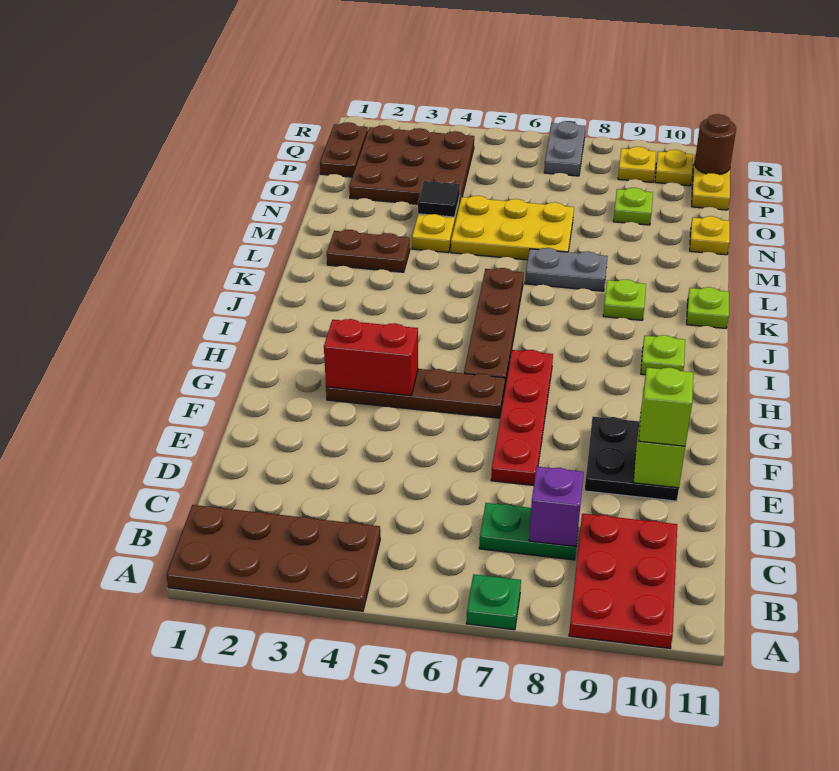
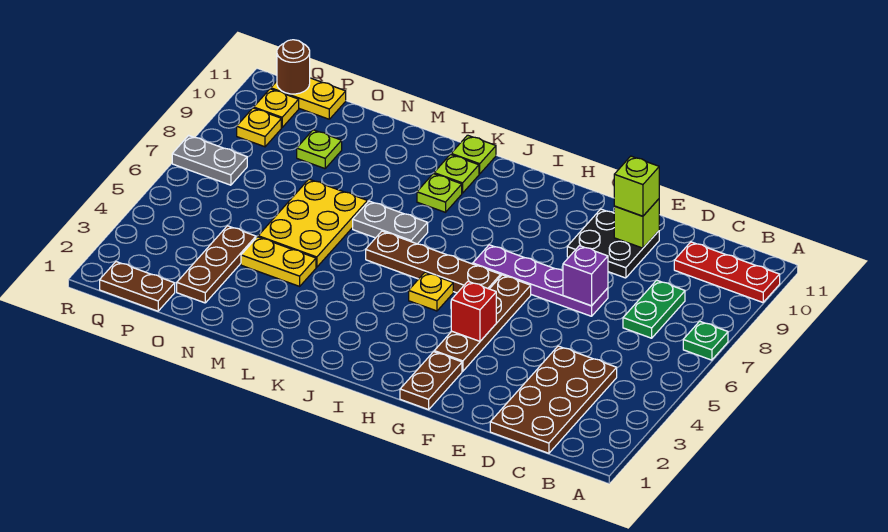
brown 2x4 plate [166,505,380,611] -> brown 2x4 plate moved to [490,346,617,453]
red 2x3 plate [569,514,677,648] -> red 1x3 plate [674,242,780,302]
purple 1x1 brick [529,467,584,546] -> purple 1x1 brick moved to [563,246,608,306]
red 1x4 plate [491,350,553,485] -> purple 1x4 plate [473,245,608,316]
red 1x2 brick [324,319,418,396] -> red 1x1 brick [451,281,496,341]
lime 1x1 plate [641,335,685,375] -> lime 1x1 plate moved to [434,155,479,193]
brown 1x2 plate [327,230,410,272] -> brown 1x2 plate moved to [400,352,462,410]
grey 1x2 plate [525,248,608,291] -> grey 1x2 plate turned to [353,201,428,244]
black 1x1 tile [418,181,460,217] -> none
yellow 1x1 plate [690,216,730,255] -> yellow 1x1 plate moved to [409,272,453,311]
brown 3x3 plate [349,125,474,205] -> brown 1x3 plate [177,226,256,303]

